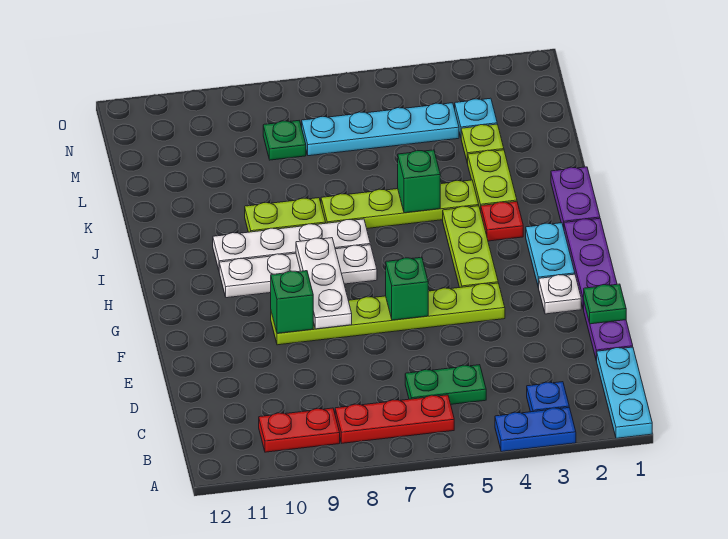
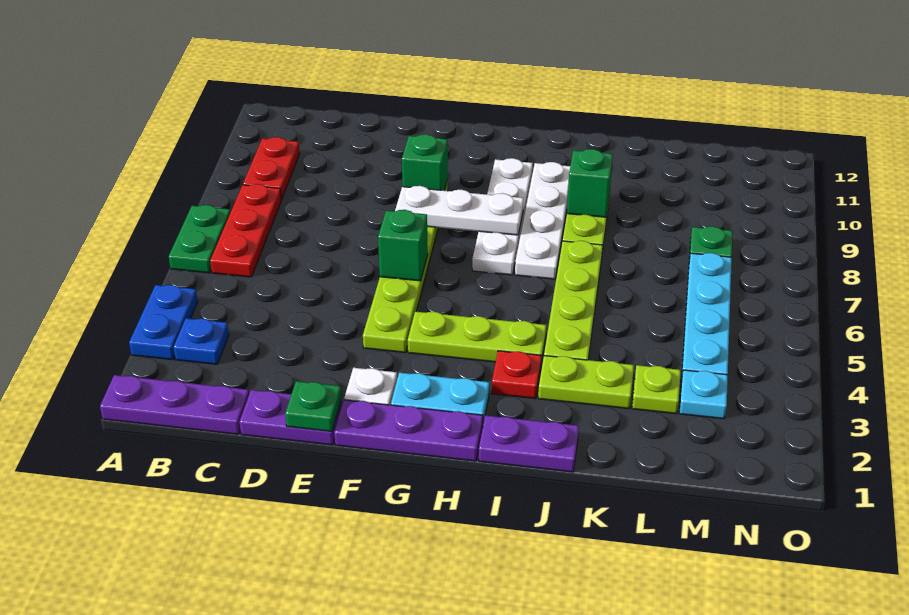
cyan 1x3 plate [597,347,652,438] -> purple 1x3 plate [100,375,249,434]
green 1x2 plate [405,365,486,404] -> green 1x2 plate moved to [169,205,230,273]
green 1x1 brick [398,150,440,213] -> green 1x1 brick moved to [567,149,613,217]

